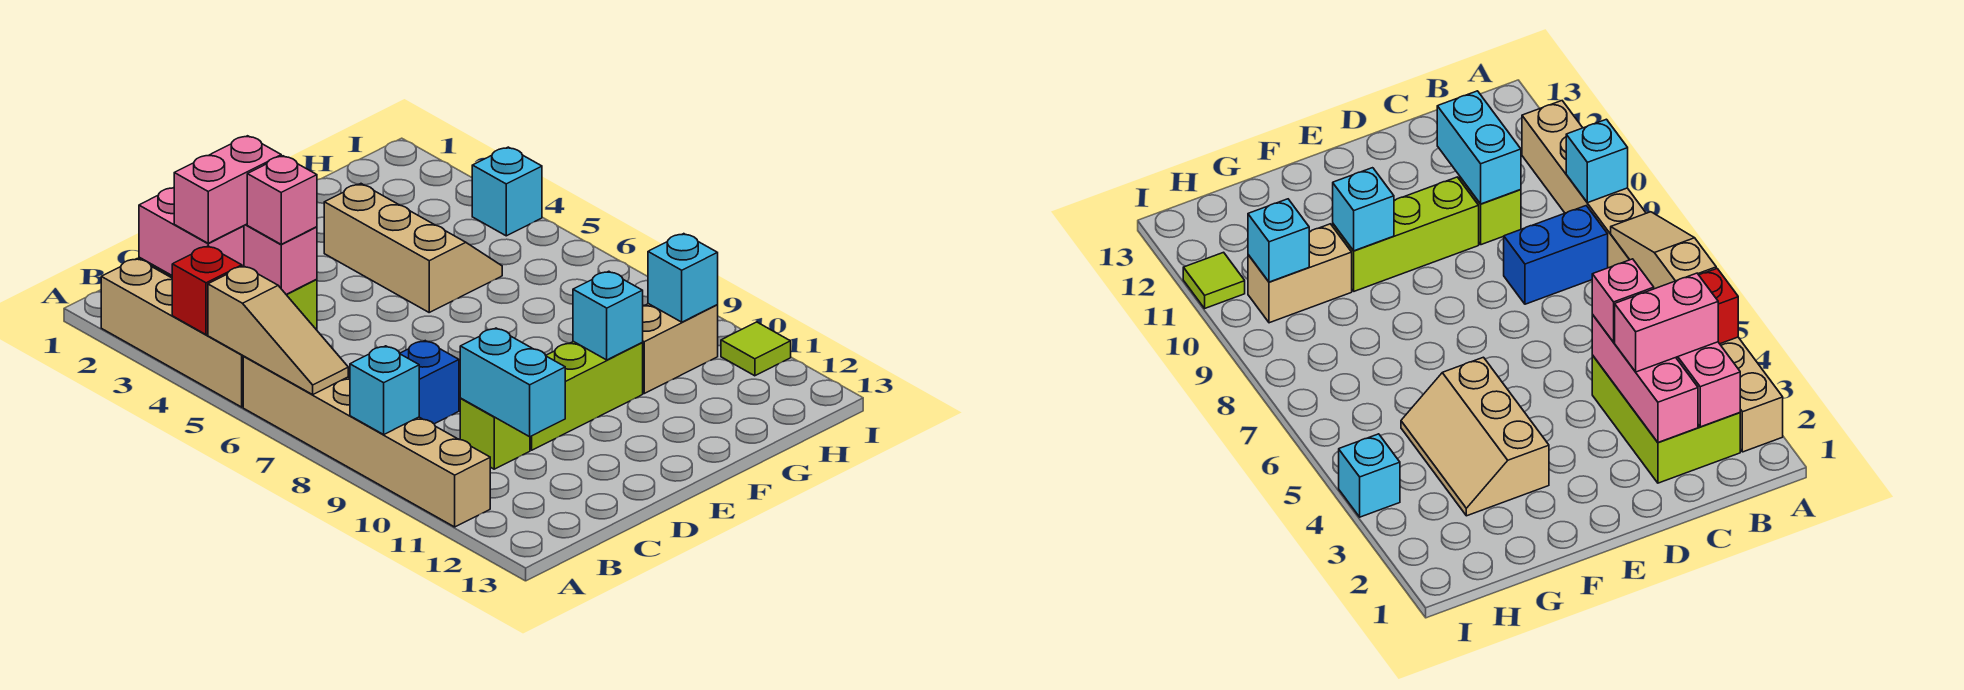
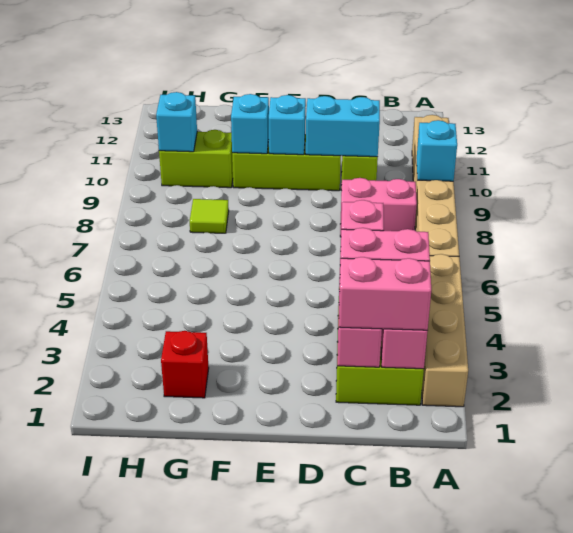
red 1x1 brick [172,246,242,335] -> red 1x1 brick moved to [161,331,209,398]
tan 1x3 slope [208,266,348,395] -> none
none -> pink 1x2 brick [339,257,431,330]
blue 1x2 brick [400,341,459,424] -> pink 1x2 brick [340,178,417,237]
cyan 1x2 brick [460,328,565,437] -> cyan 1x2 brick turned to [306,96,380,157]
tan 2x3 slope [324,184,502,312] -> none
tan 1x2 brick [642,304,718,393] -> lime 1x2 brick [159,130,233,188]
cyan 1x1 brick [472,147,542,236] -> cyan 1x1 brick moved to [269,95,306,155]
lime 1x1 tile [721,322,791,376] -> lime 1x1 tile moved to [190,199,229,233]

